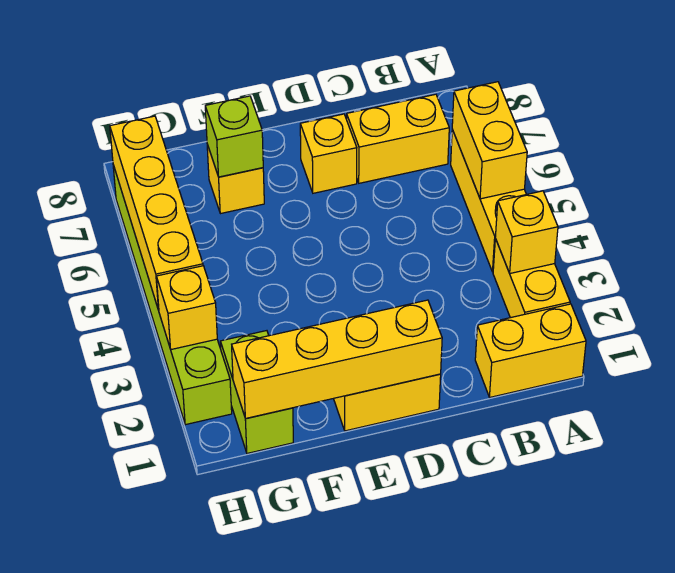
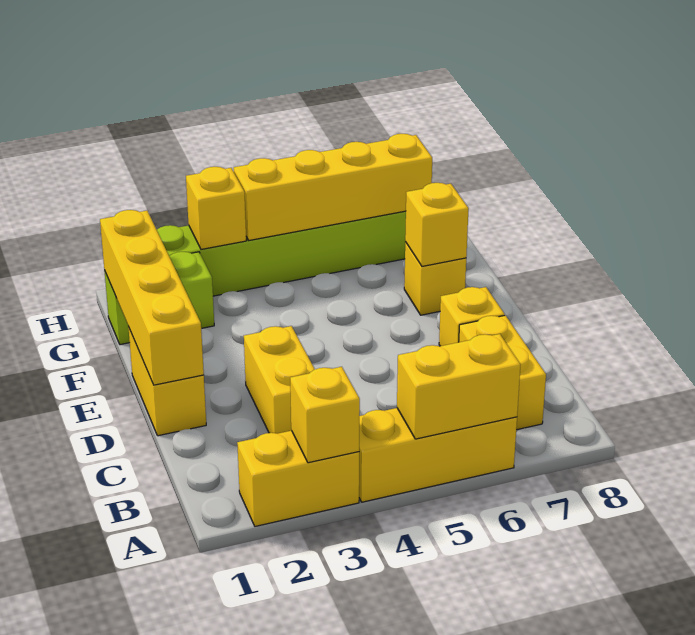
yellow 1x2 brick [475,304,586,397] -> yellow 1x2 brick moved to [244,326,315,434]
lime 1x1 brick [205,96,263,177] -> yellow 1x1 brick [405,183,469,266]

